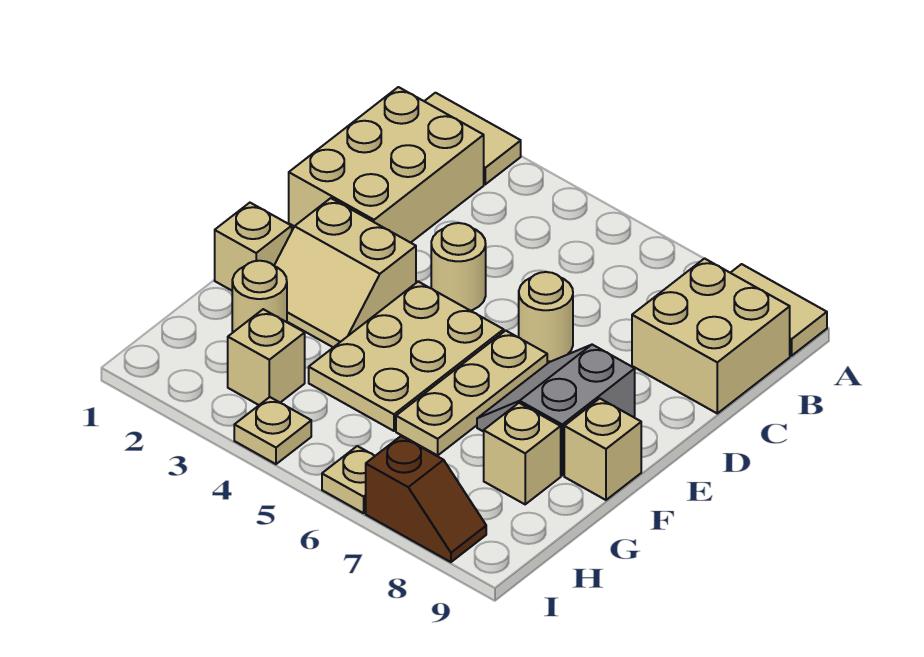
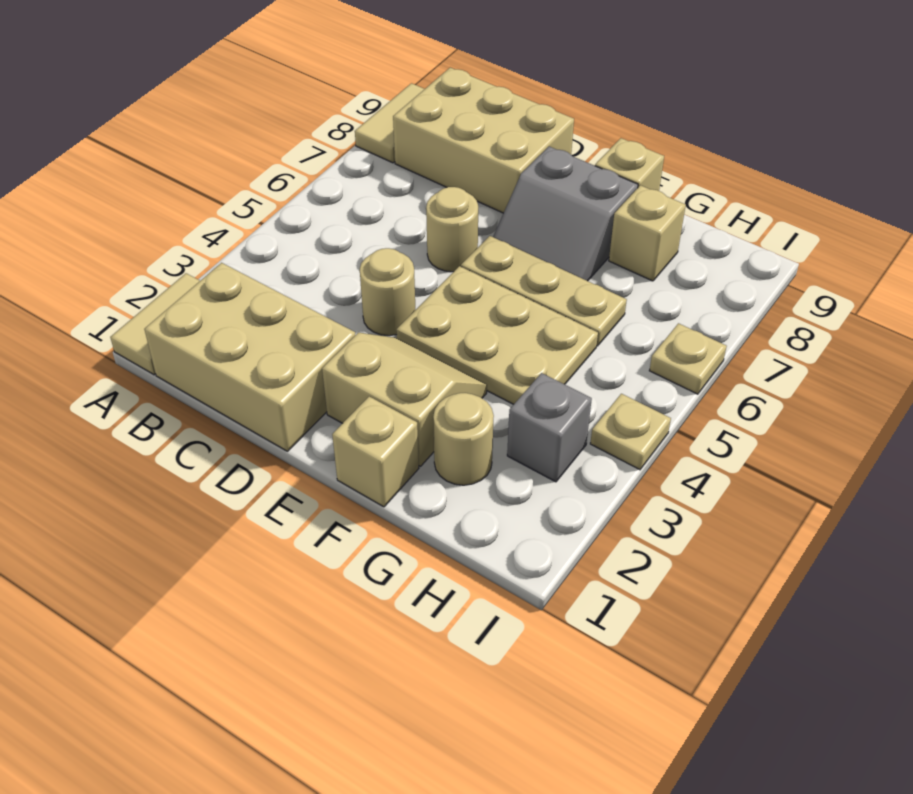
tan 2x2 brick [632,259,790,413] -> tan 2x3 brick [393,68,574,213]
tan 2x2 slope [274,198,416,347] -> tan 2x2 slope turned to [322,333,487,467]
tan 1x1 brick [228,309,305,405] -> grey 1x1 brick [507,373,592,482]
brown 1x2 slope [366,436,486,562] -> none

